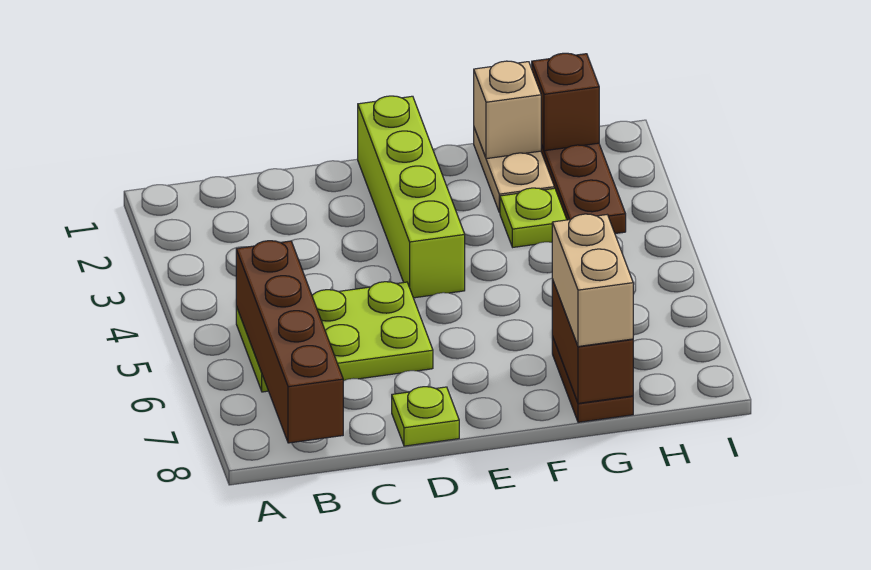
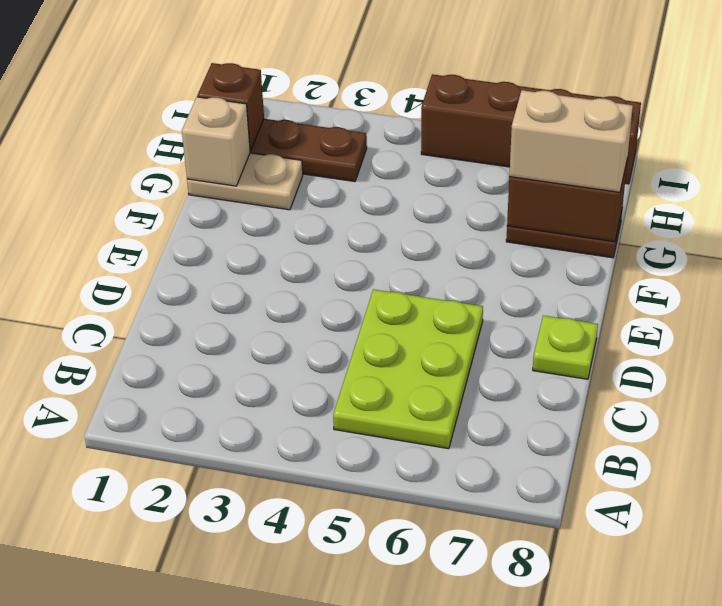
brown 1x4 brick [236,241,343,443] -> brown 1x4 brick moved to [421,74,641,184]
lime 1x4 brick [358,96,465,298] -> none
lime 1x1 plate [500,188,567,247] -> none

